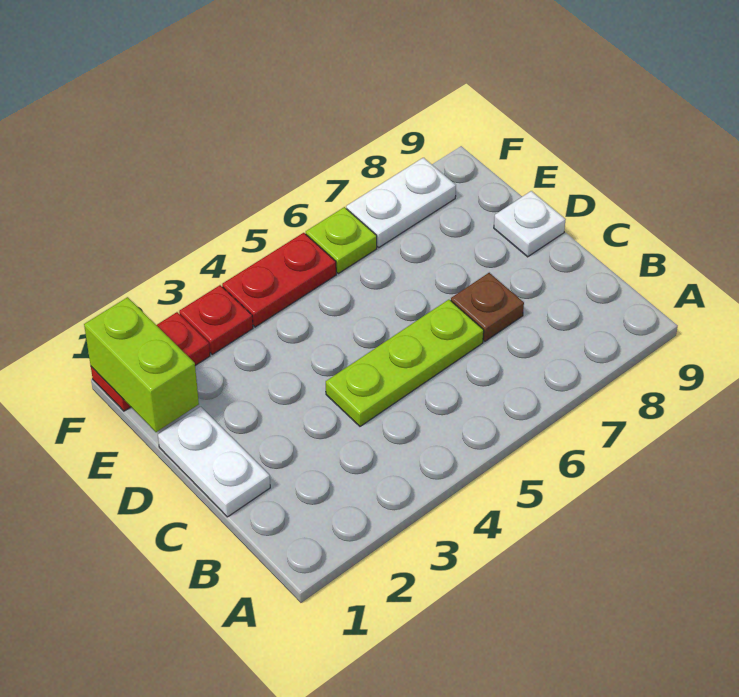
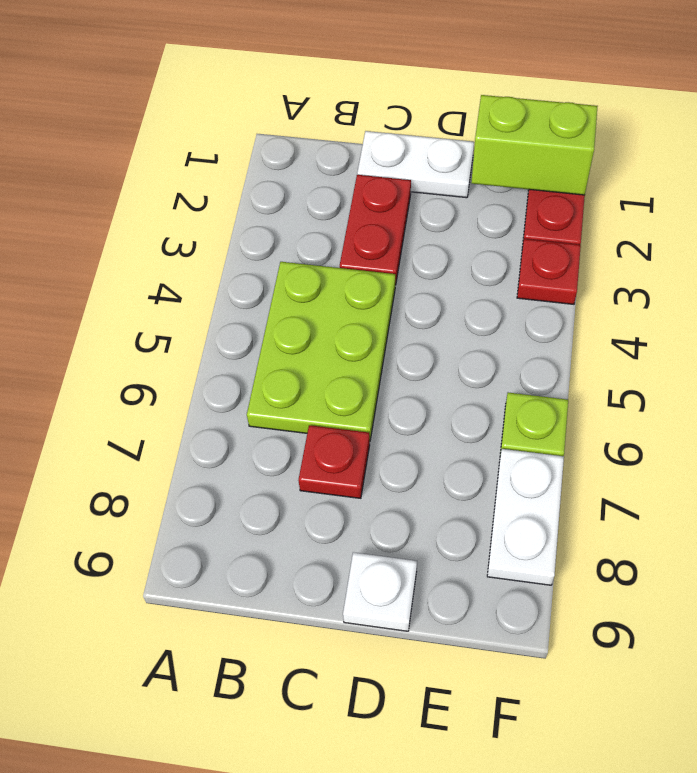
lime 1x3 plate [326,300,484,426] -> lime 2x3 plate [247,262,395,439]
brown 1x1 plate [451,273,524,342] -> red 1x1 plate [298,425,370,498]
red 1x2 plate [222,233,336,327] -> red 1x2 plate moved to [340,175,411,285]

